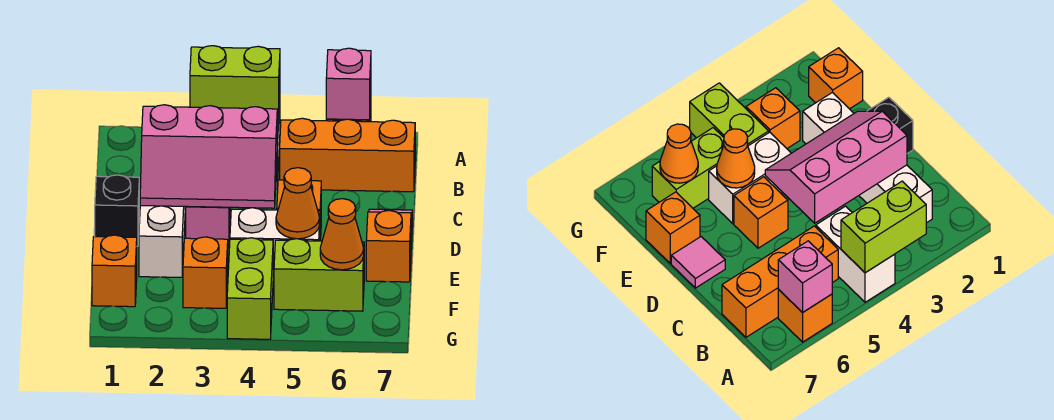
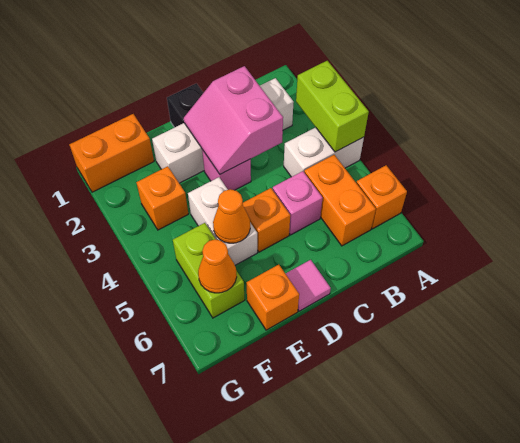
pink 1x1 brick [326,48,371,120] -> pink 1x1 brick moved to [273,171,323,235]
orange 1x3 brick [280,118,415,192] -> orange 1x2 brick [304,155,376,246]
pink 2x3 slope [140,105,277,208] -> pink 2x2 slope [184,66,283,174]
orange 1x1 brick [92,235,137,307] -> orange 1x2 brick [69,114,154,192]
lime 1x2 brick [227,238,273,339] -> none

